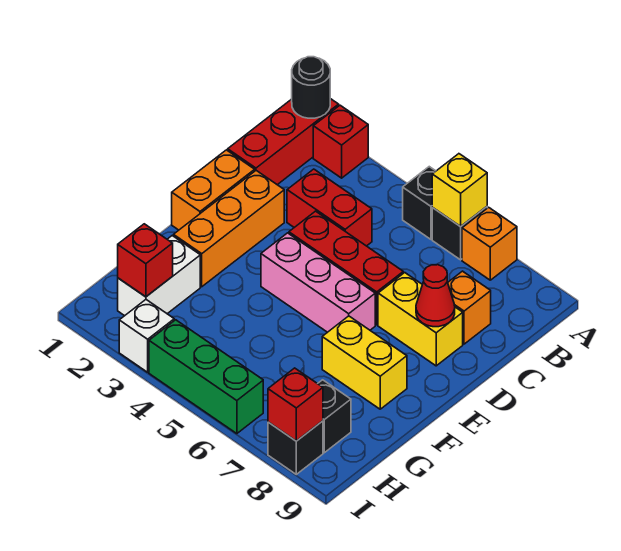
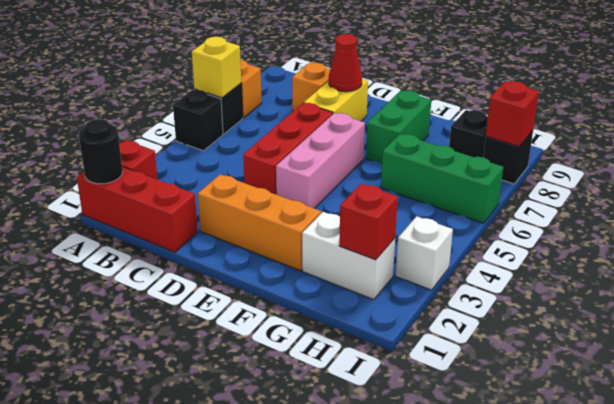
red 1x2 brick [287,169,372,246] -> none
orange 1x2 brick [172,150,255,230] -> none
yellow 1x2 brick [322,316,407,409] -> green 1x2 brick [366,90,431,164]
green 1x3 brick [149,320,263,434] -> green 1x3 brick turned to [381,134,503,223]

